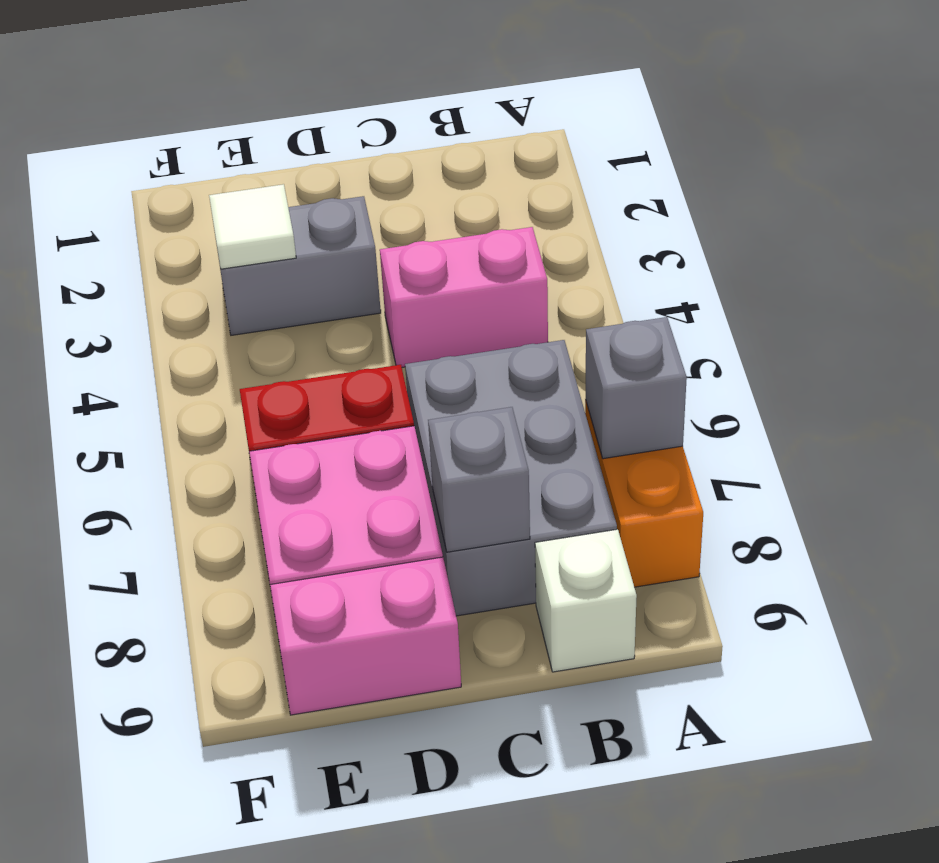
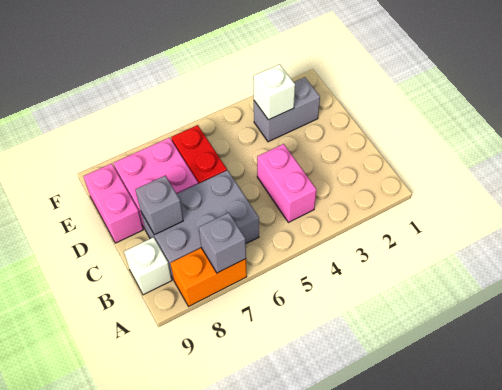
grey 1x2 brick [216,196,381,335] -> grey 1x2 brick turned to [254,77,320,142]
white 1x1 tile [209,184,296,269] -> white 1x1 brick [253,64,295,120]

